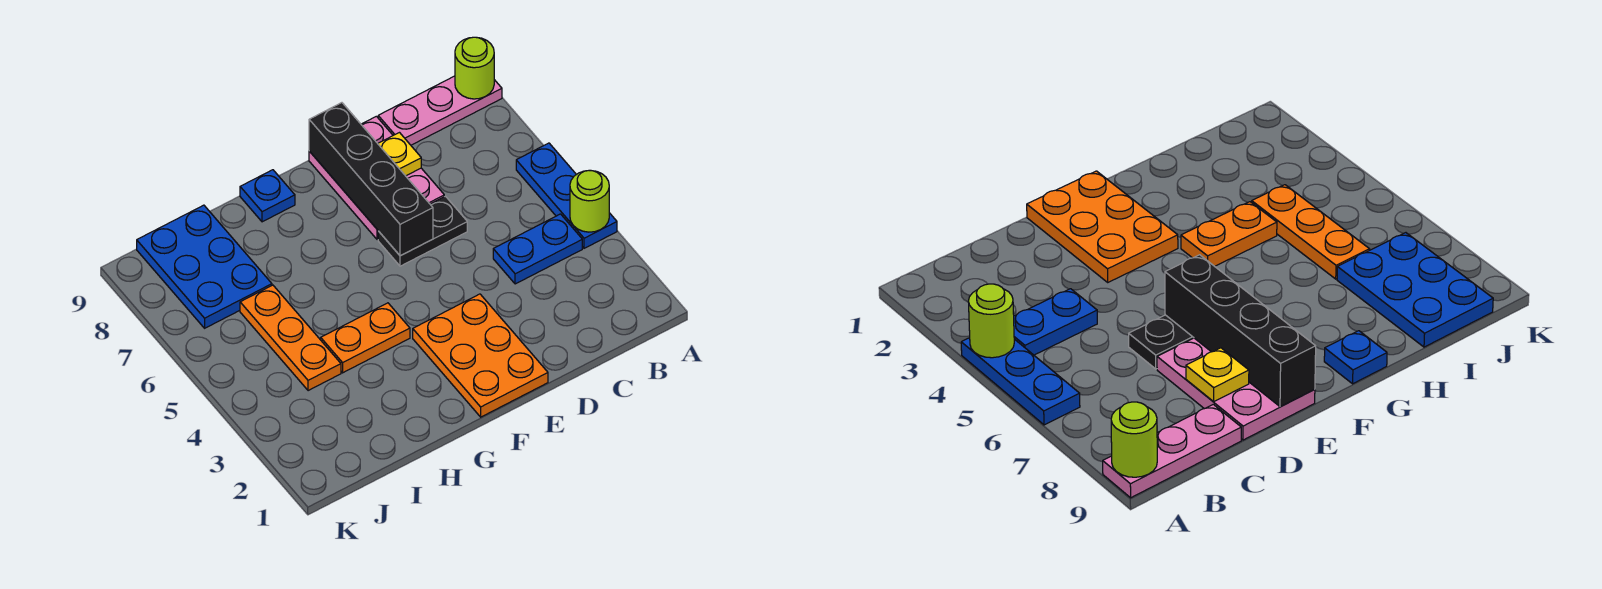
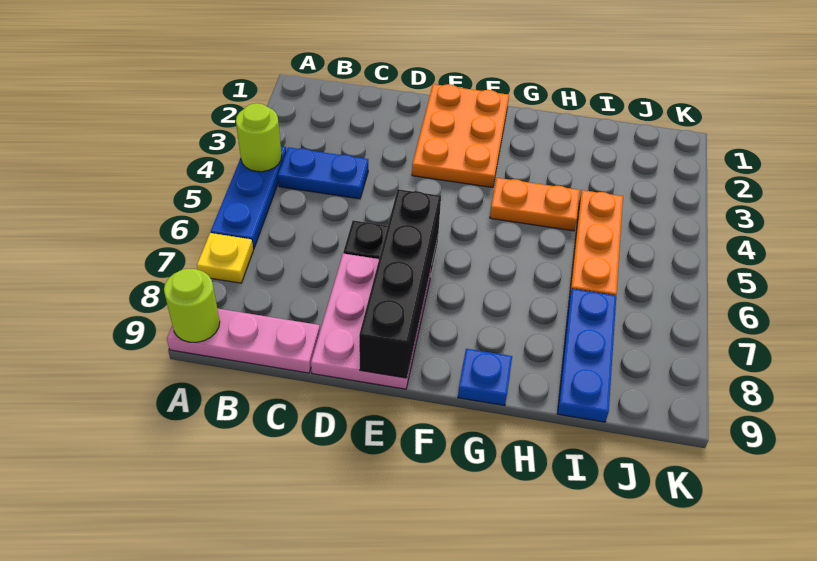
yellow 1x1 plate [378,133,421,176] -> yellow 1x1 plate moved to [197,233,253,283]
blue 2x3 plate [137,205,272,328] -> blue 1x3 plate [557,289,616,422]

